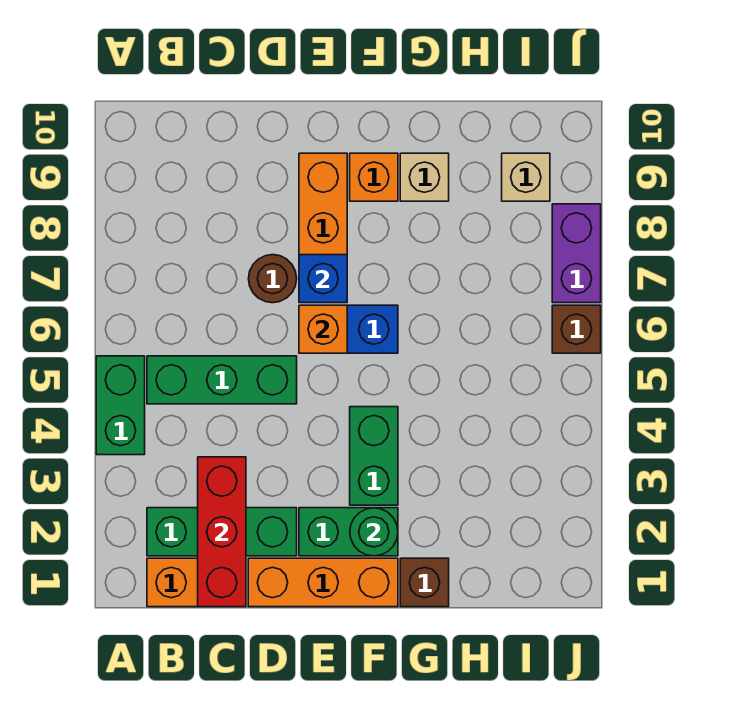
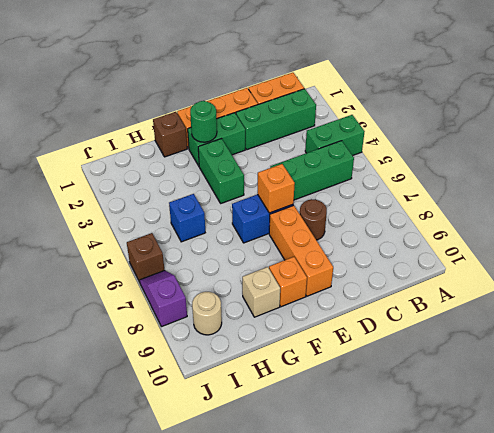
green 1x2 brick [96,356,145,455] -> green 1x2 brick turned to [305,115,365,156]
red 1x3 brick [198,457,246,607] -> none
blue 1x1 brick [299,255,347,303] -> blue 1x1 brick moved to [169,194,205,242]
tan 1x1 brick [502,153,550,201] -> tan 1x1 round brick [192,292,222,335]
purple 1x2 brick [552,204,601,303] -> purple 1x2 slope [140,271,187,327]

